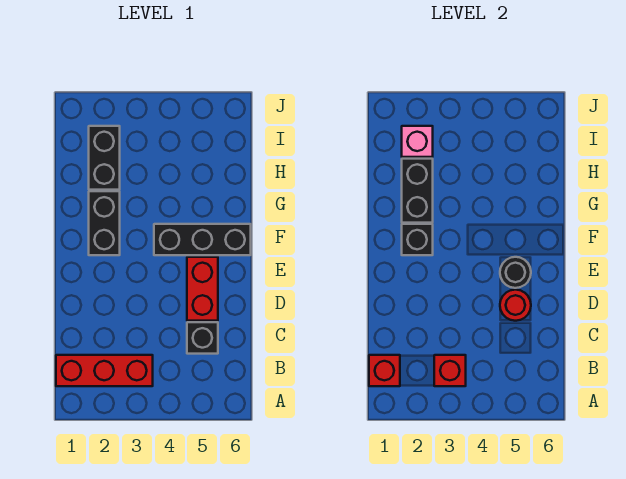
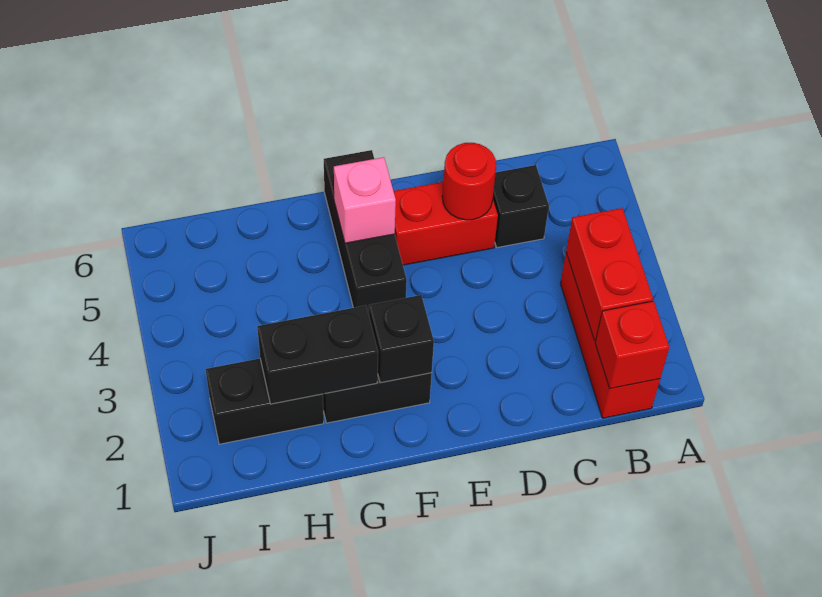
red 1x1 brick [434,355,466,386] -> red 1x2 brick [566,208,653,341]
black 1x1 round brick [500,257,531,288] -> none
pink 1x1 brick [402,126,433,157] -> pink 1x1 brick moved to [334,157,396,243]

